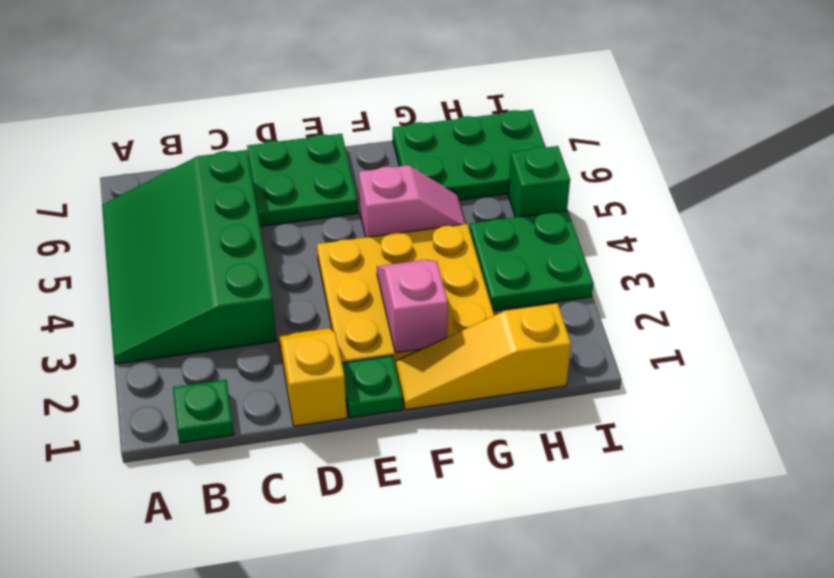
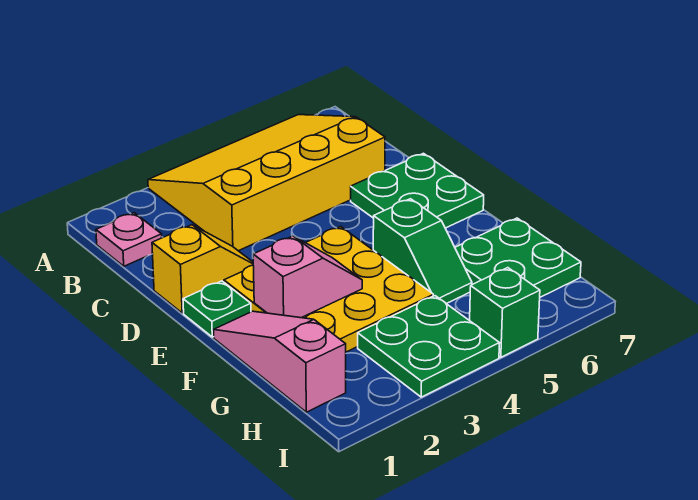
green 3x4 slope [102,150,276,364] -> yellow 3x4 slope [148,115,385,251]
green 1x1 plate [173,380,234,443] -> pink 1x1 plate [96,213,162,266]
yellow 1x3 slope [396,303,571,410] -> pink 1x3 slope [214,311,346,412]
pink 1x2 slope [359,165,466,237] -> green 1x2 slope [373,199,472,304]
green 2x3 plate [393,110,545,200] -> green 2x2 plate [455,218,581,297]

